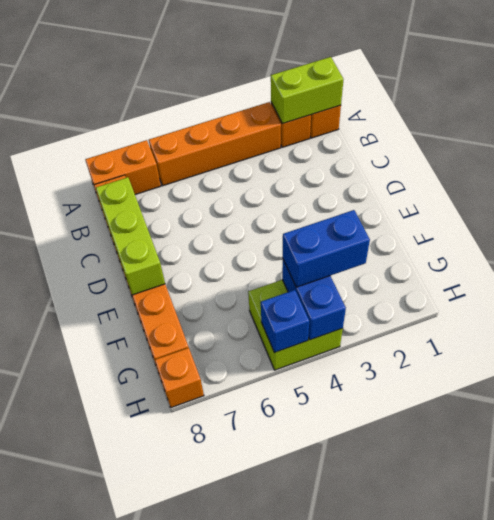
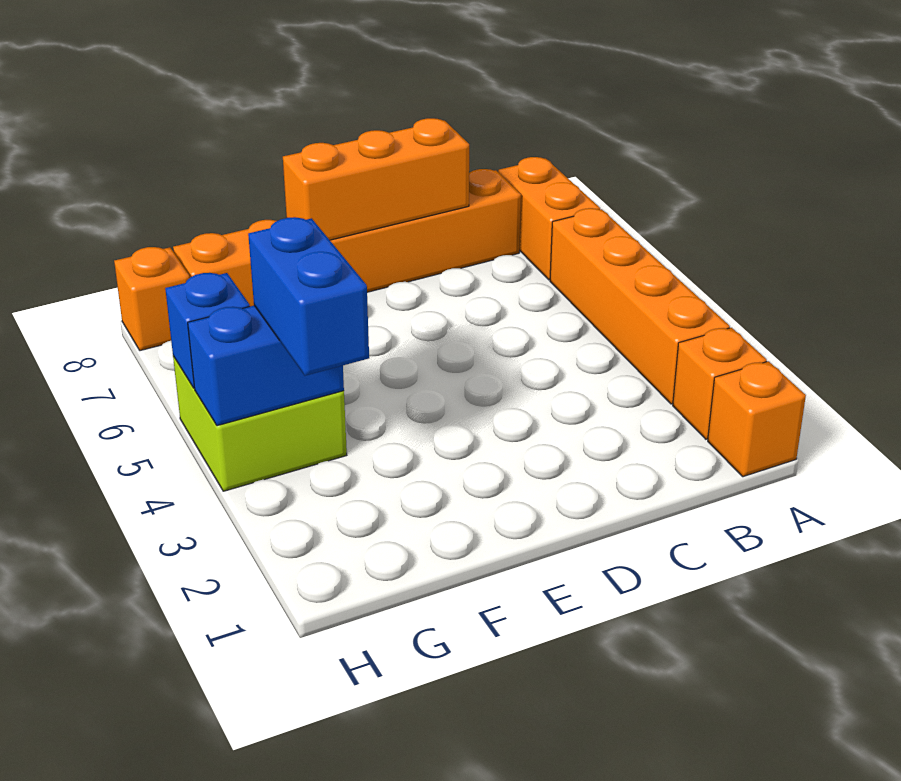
lime 1x2 brick [271,57,344,124] -> none
lime 1x3 brick [96,177,165,295] -> orange 1x3 brick [283,118,469,240]

